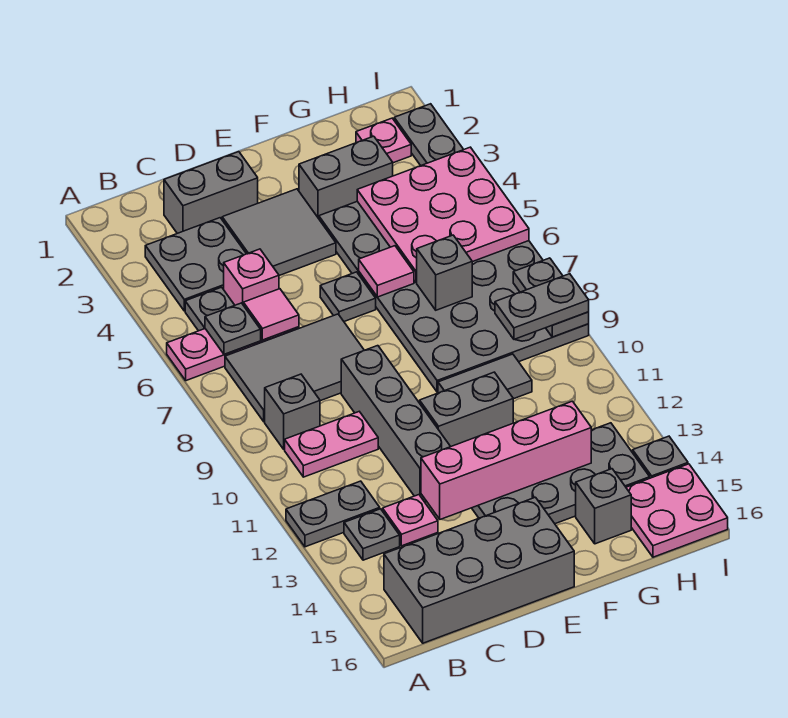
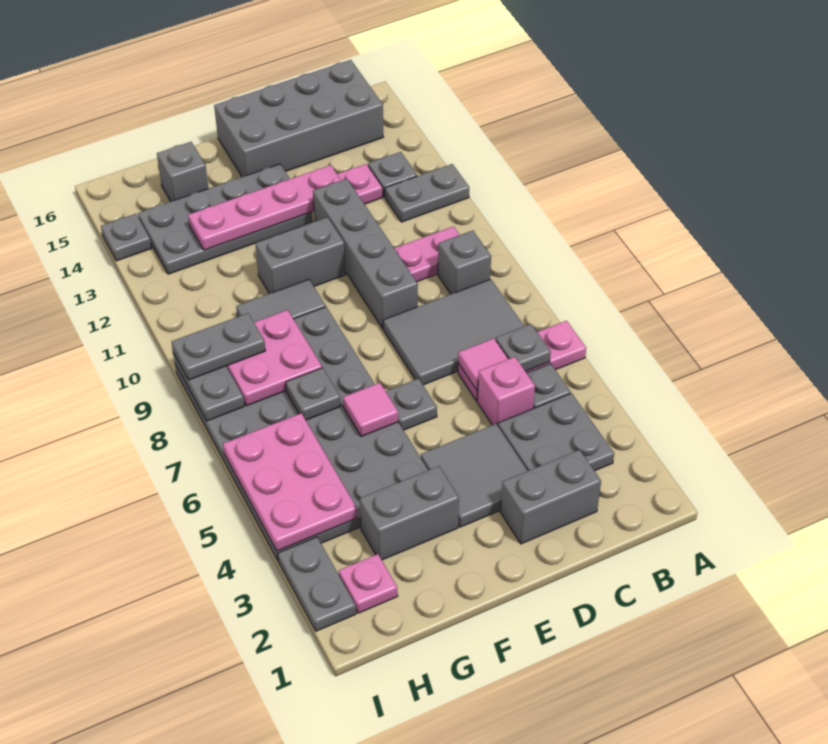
pink 1x4 brick [421,401,591,519] -> pink 1x4 plate [188,165,341,250]
pink 3x3 plate [357,147,529,283] -> pink 2x3 plate [223,413,357,551]
grey 1x1 brick [417,235,472,310] -> grey 1x1 plate [286,368,341,420]
pink 2x2 plate [626,464,728,557] -> pink 2x2 plate moved to [226,310,322,406]

